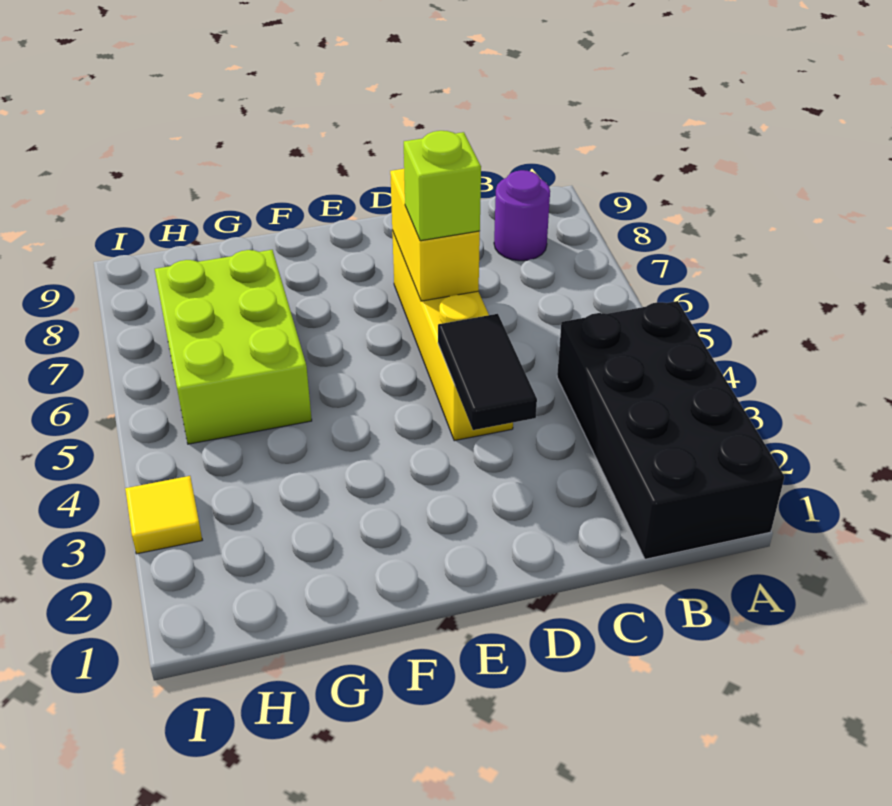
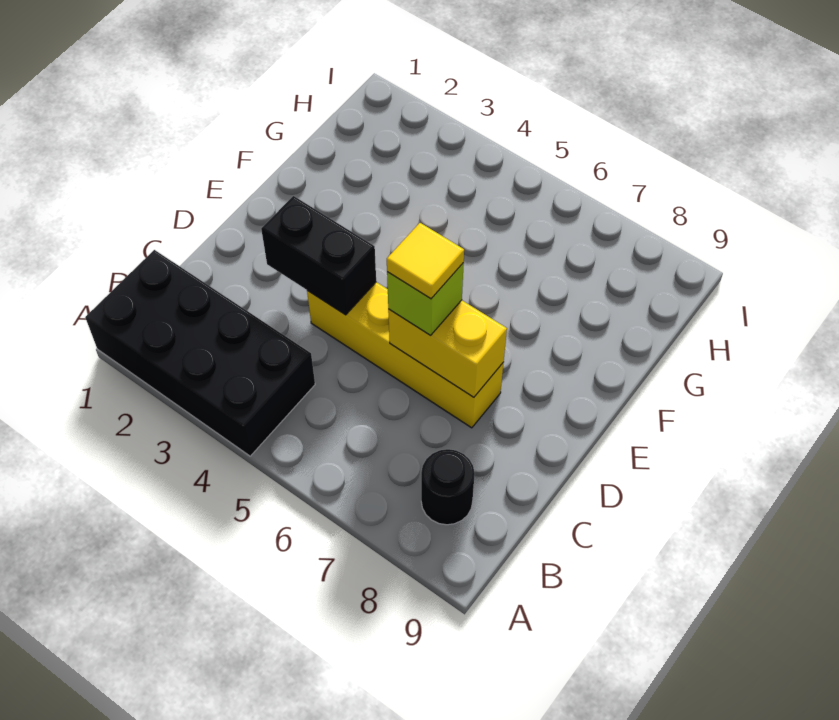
purple 1x1 round brick [494,170,550,261] -> black 1x1 round brick [421,449,475,525]
black 1x2 tile [438,314,537,430] -> black 1x2 brick [261,196,376,315]
lime 2x3 brick [155,250,312,444] -> none
yellow 1x1 tile [125,476,202,554] -> yellow 1x1 tile moved to [387,223,464,299]

